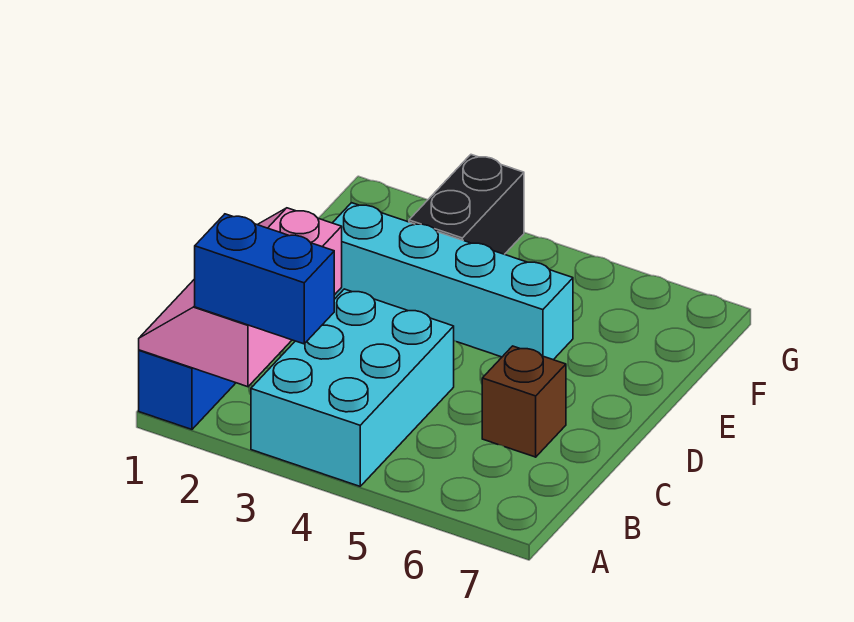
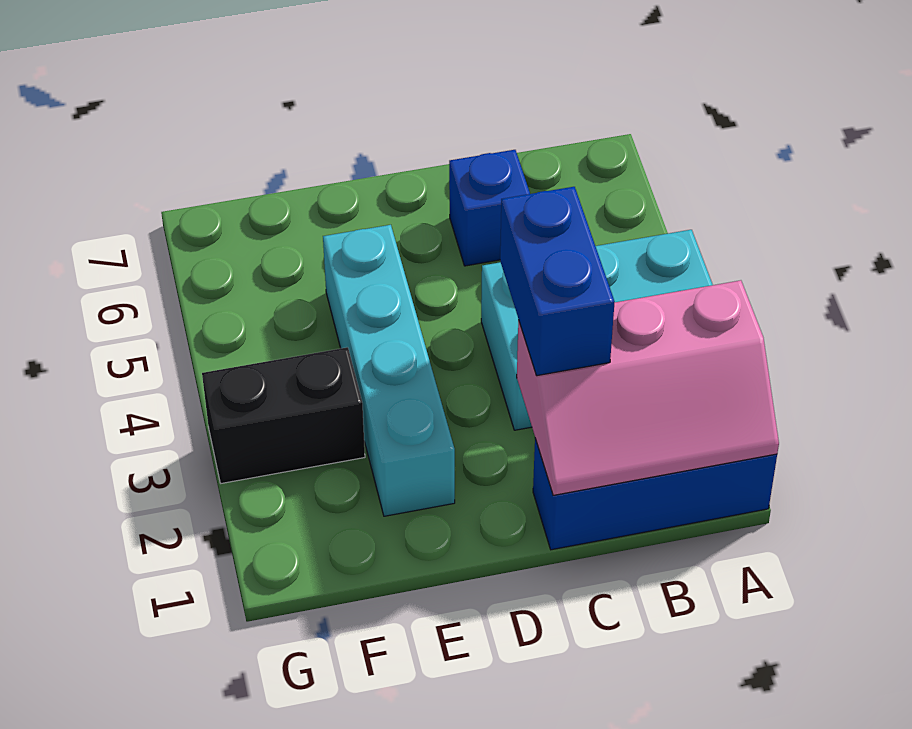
blue 1x2 brick [195,214,334,344] -> blue 1x2 brick moved to [500,187,615,376]
brown 1x1 brick [482,346,566,457] -> blue 1x1 brick [449,150,530,266]

